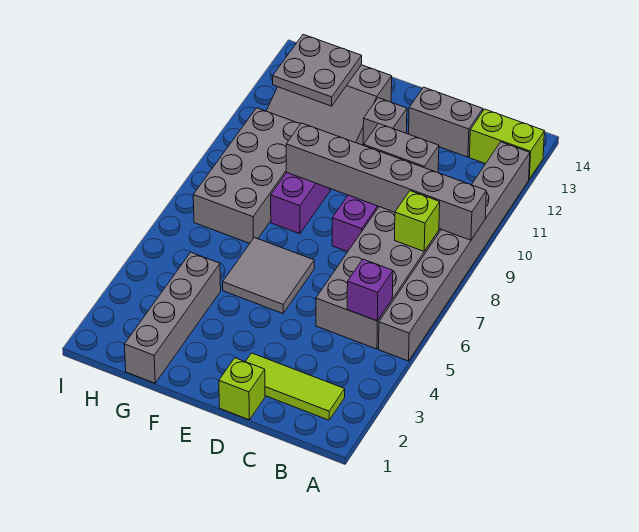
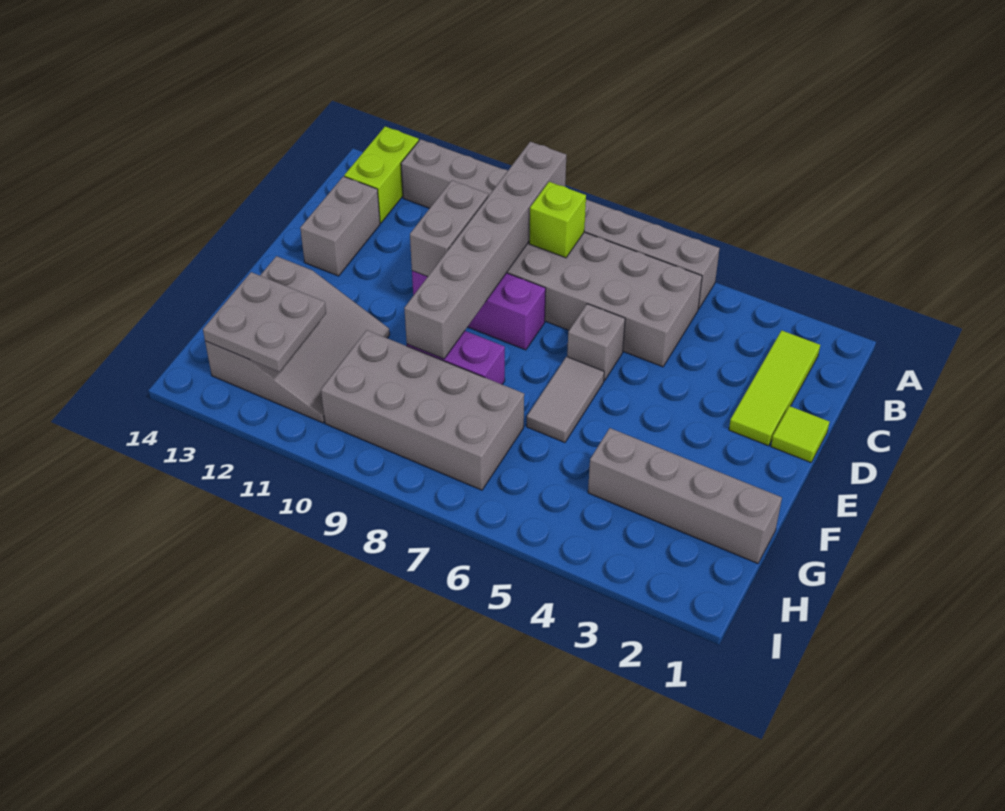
purple 1x1 brick [347,259,393,321] -> none
lime 1x1 brick [219,358,265,420] -> lime 1x1 tile [771,406,829,462]
grey 2x2 tile [223,238,314,313] -> grey 1x2 tile [527,357,604,442]
grey 1x1 brick [363,98,407,145] -> grey 1x1 brick moved to [567,304,625,381]

